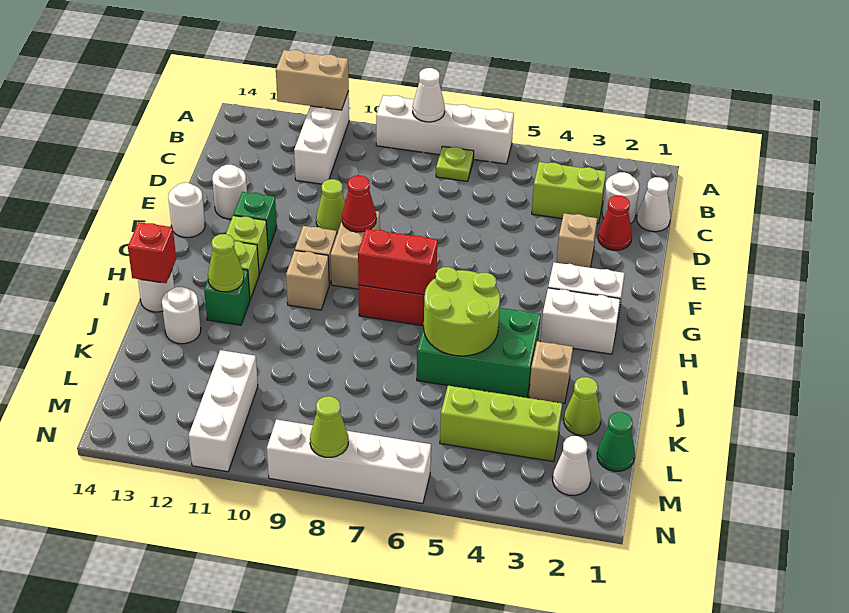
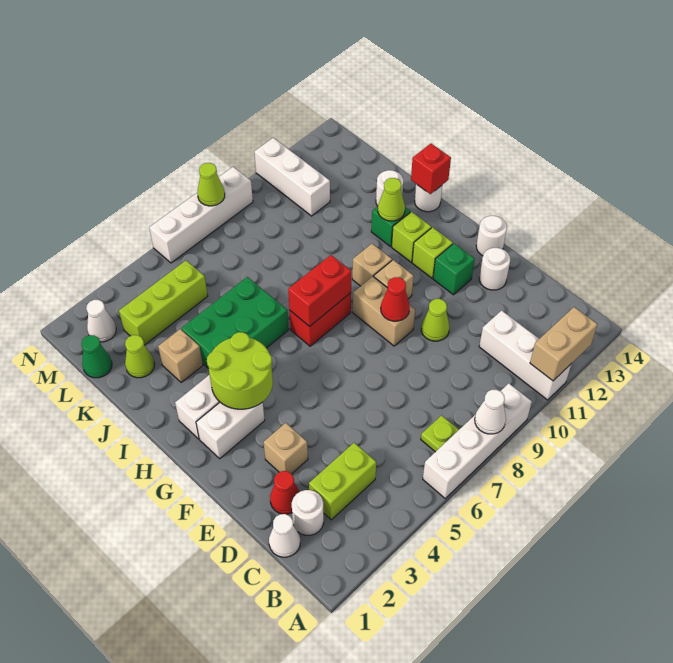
lime 2x2 round brick [424,267,500,356] -> lime 2x2 round brick moved to [207,332,273,409]

